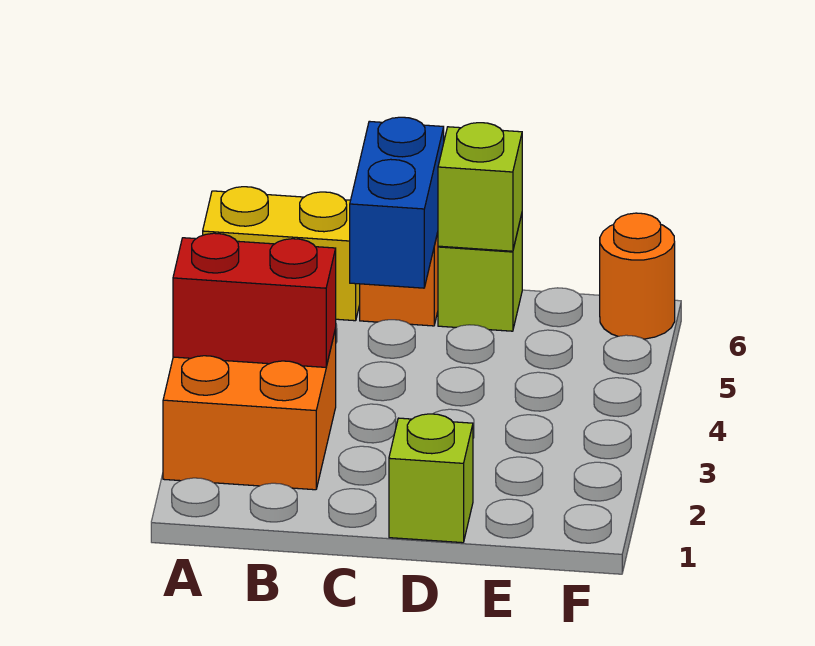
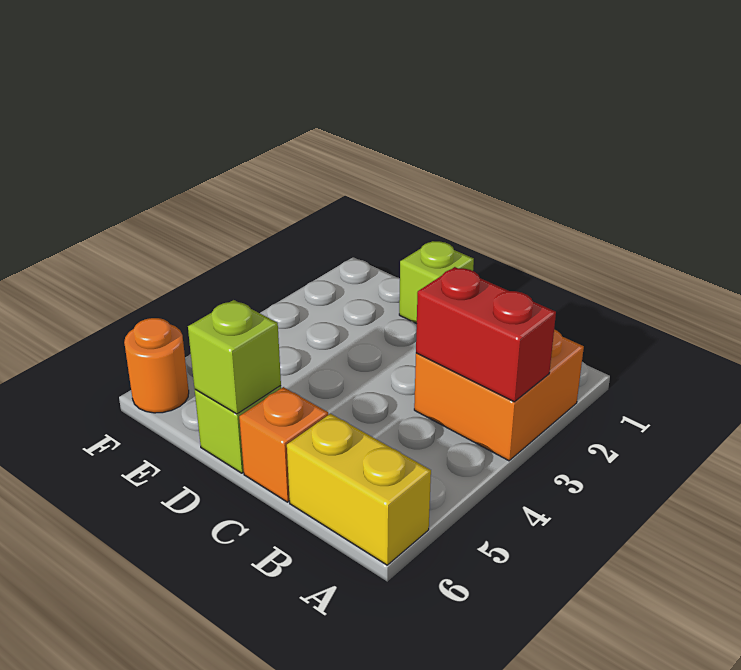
blue 1x2 brick [350,117,444,288] -> none

